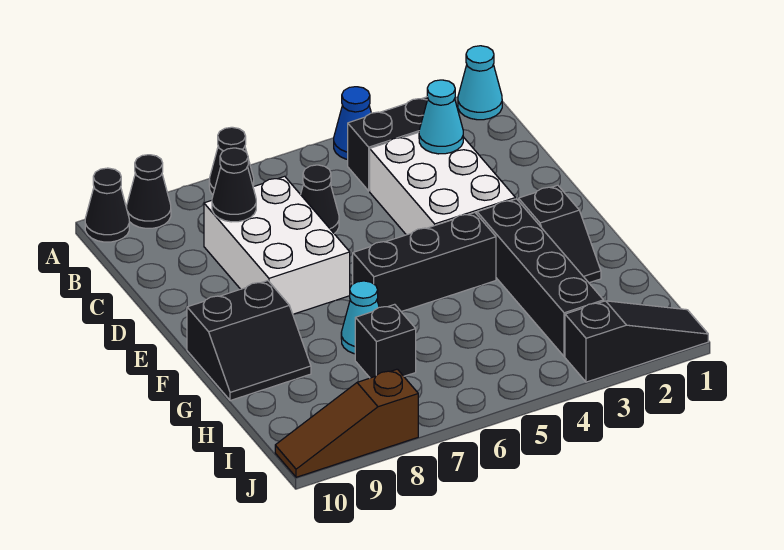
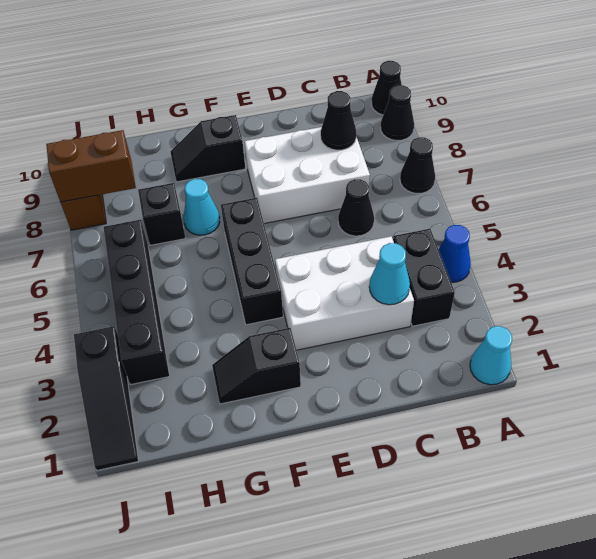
black 1x4 brick [477,199,603,357] -> black 1x4 brick turned to [104,220,169,385]
black 2x2 slope [187,281,311,401] -> black 1x2 slope [170,115,245,182]
none -> brown 1x2 brick [46,130,136,202]

